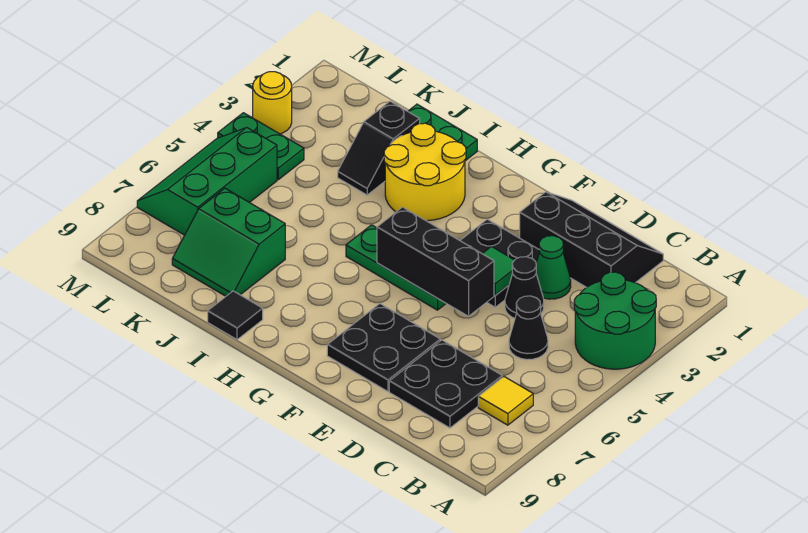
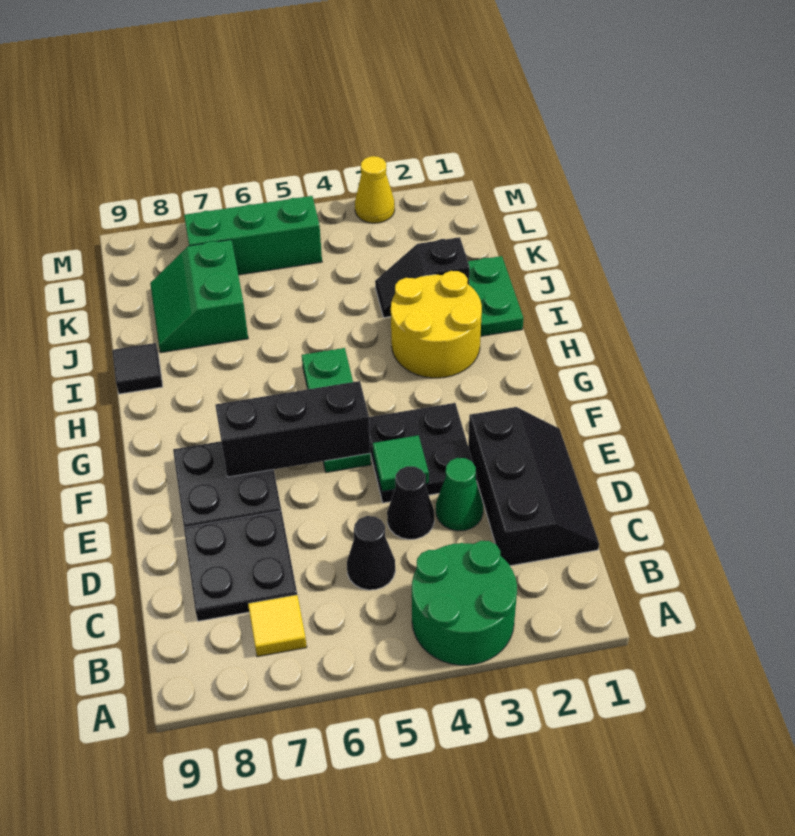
black 1x3 brick [377,207,494,316] -> black 1x3 brick turned to [215,381,370,477]
green 1x2 plate [218,113,304,180] -> none
yellow 1x1 round brick [253,72,292,134] -> yellow 1x1 cone [355,156,395,223]

